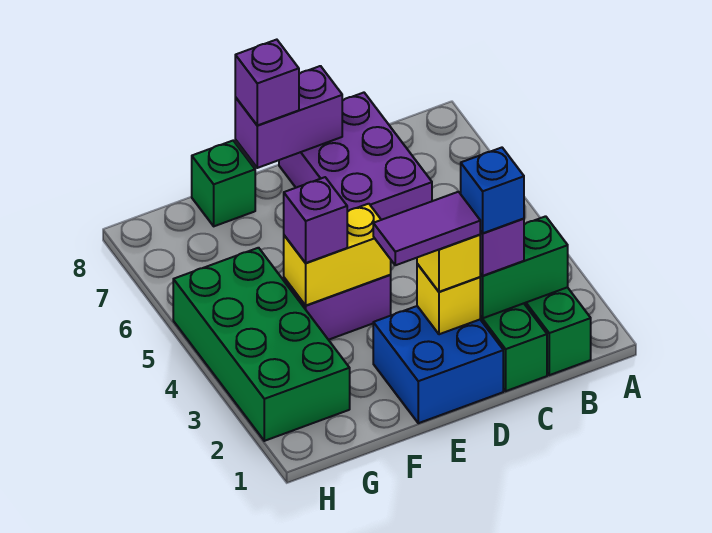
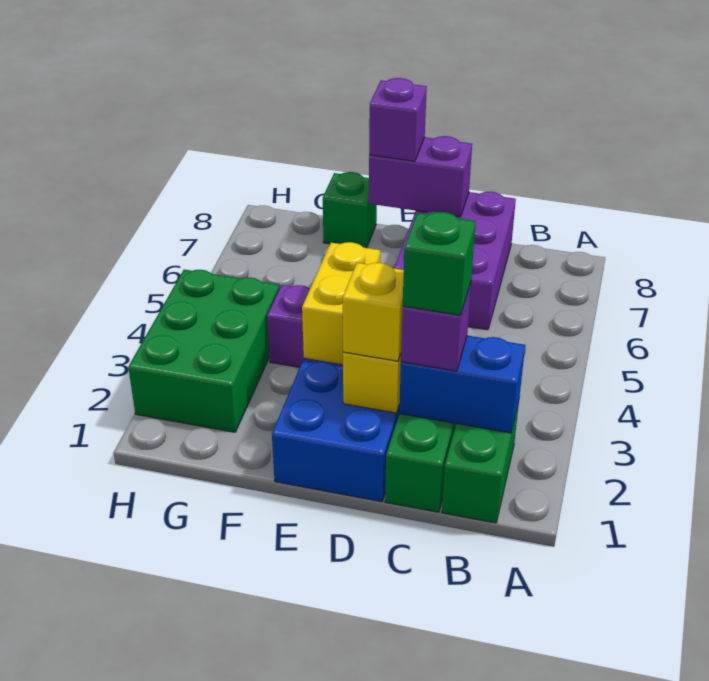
green 1x2 brick [480,216,568,318] -> blue 1x2 brick [399,335,525,433]
blue 1x1 brick [461,148,524,233] -> green 1x1 brick [403,212,476,315]
purple 1x2 tile [373,192,480,265] -> none
yellow 1x2 brick [284,204,391,305] -> yellow 1x2 brick turned to [302,242,380,364]
purple 1x1 brick [284,177,347,263] -> none
green 2x4 brick [173,248,350,441] -> green 2x3 brick [128,270,279,432]

